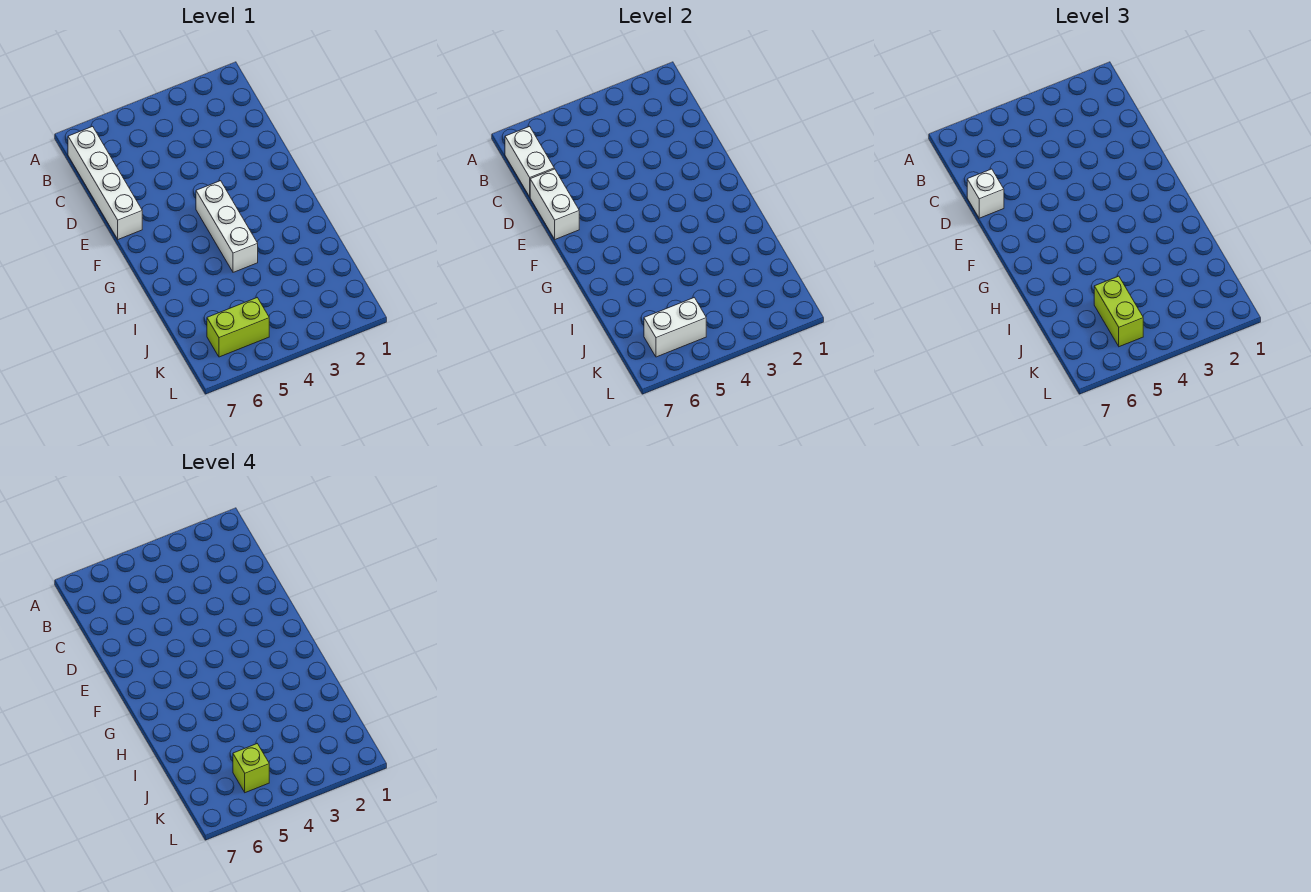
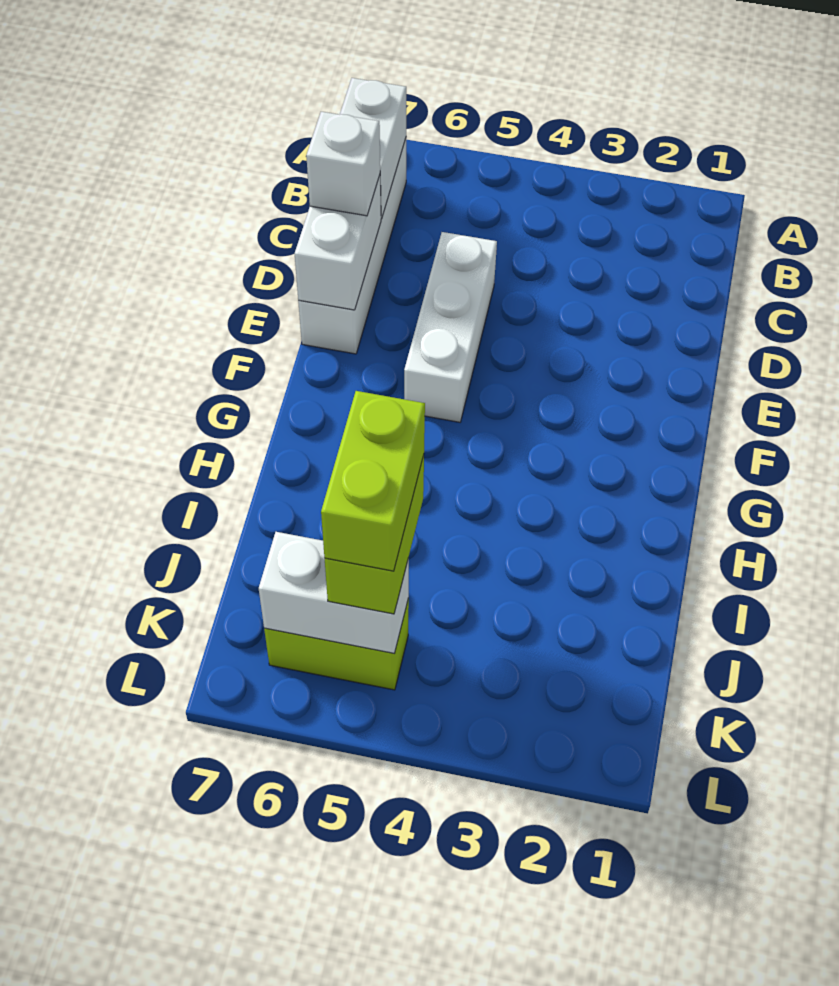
white 1x3 brick [196,181,258,272] -> white 1x3 brick moved to [404,232,497,422]
lime 1x1 brick [233,744,269,793] -> lime 1x2 brick [321,391,425,571]

